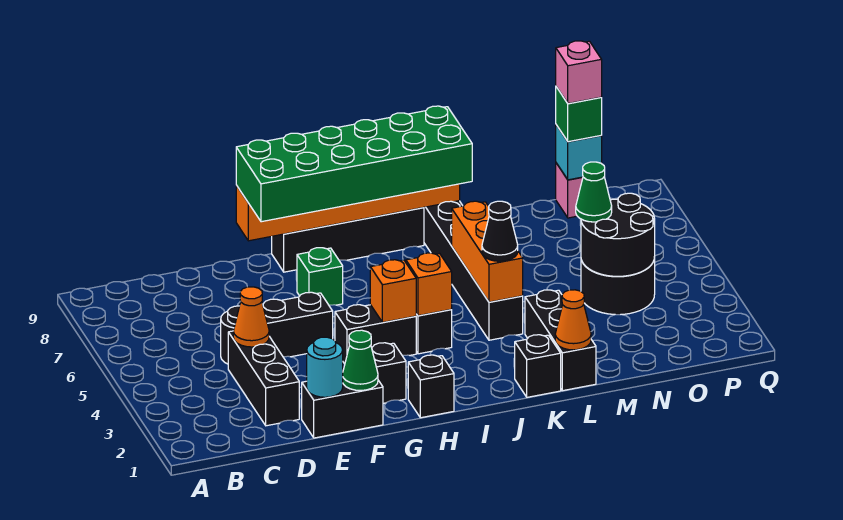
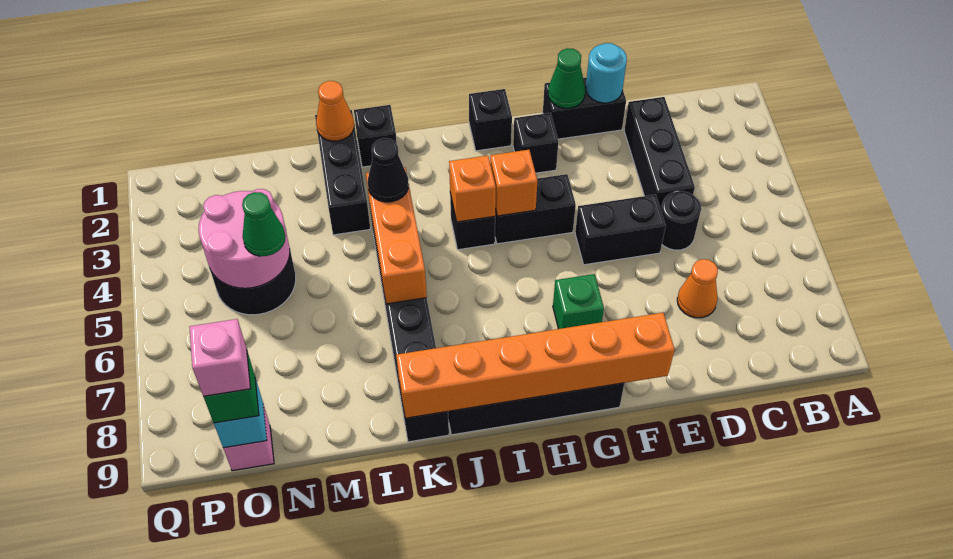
orange 1x1 cone [233,287,269,347] -> orange 1x1 cone moved to [677,259,718,318]
green 2x6 brick [236,106,472,222] -> none
black 2x2 round brick [581,193,655,276] -> pink 2x2 round brick [199,189,290,288]

